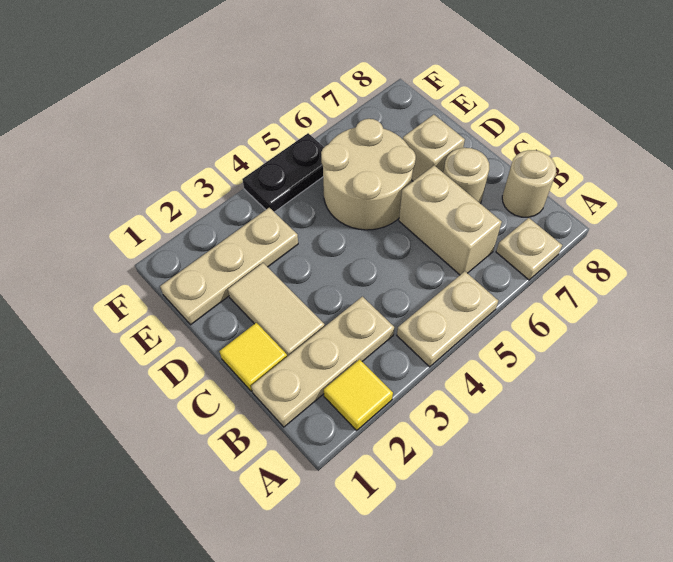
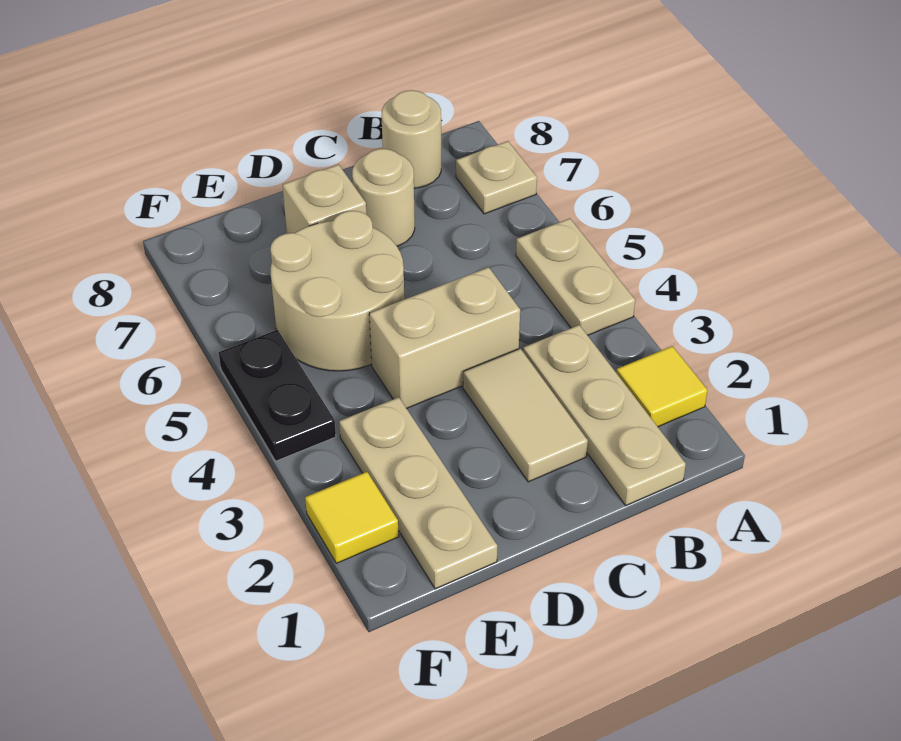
tan 1x2 brick [399,166,502,275] -> tan 1x2 brick moved to [369,267,520,408]
yellow 1x1 tile [220,323,287,391] -> yellow 1x1 tile moved to [305,472,399,563]
tan 1x2 tile [228,263,325,357] -> tan 1x2 tile turned to [463,349,588,482]

